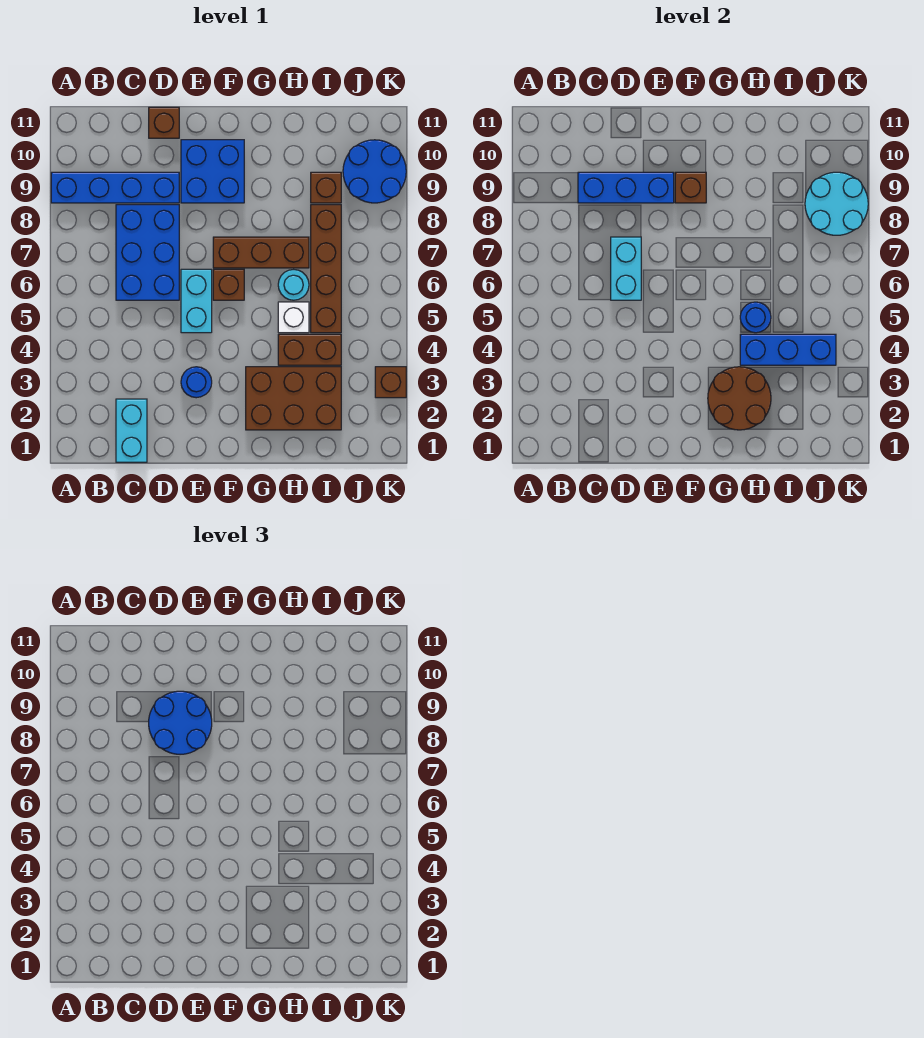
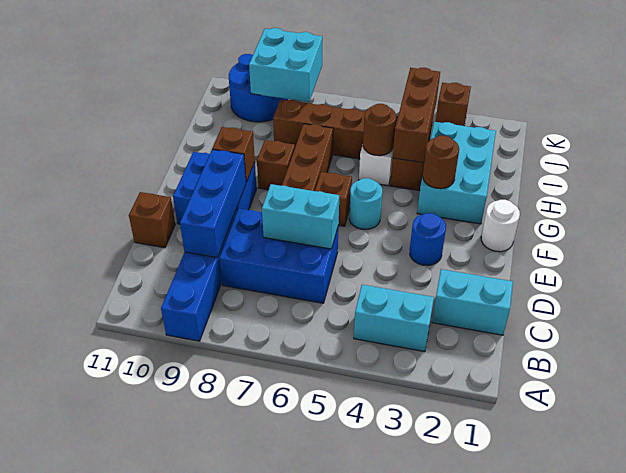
blue 2x2 round brick [149,691,212,754] -> none
cyan 1x2 brick [181,269,212,333] -> cyan 1x2 brick moved to [354,285,434,352]
none -> white 1x1 round brick [481,200,520,252]
brown 2x3 brick [246,367,341,430] -> cyan 2x3 brick [417,122,496,224]
brown 2x2 round brick [708,367,771,430] -> brown 1x1 round brick [423,135,459,189]
blue 1x3 brick [740,334,836,365] -> brown 1x3 brick [393,68,440,163]
blue 1x1 round brick [740,302,771,333] -> brown 1x1 round brick [363,104,396,156]
cyan 1x1 round brick [278,270,309,300] -> cyan 1x1 round brick moved to [349,178,382,230]
brown 1x1 brick [311,172,341,203] -> brown 1x1 brick moved to [257,140,295,190]
cyan 2x2 round brick [805,172,868,235] -> cyan 2x2 brick [249,28,322,102]

